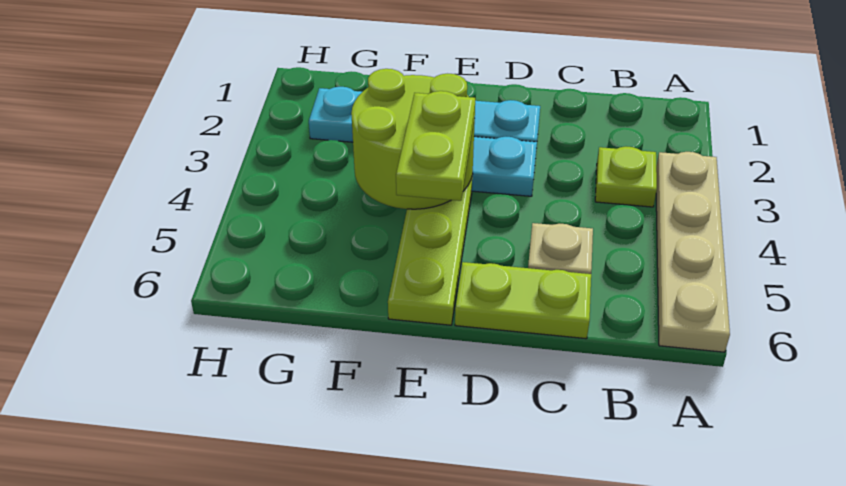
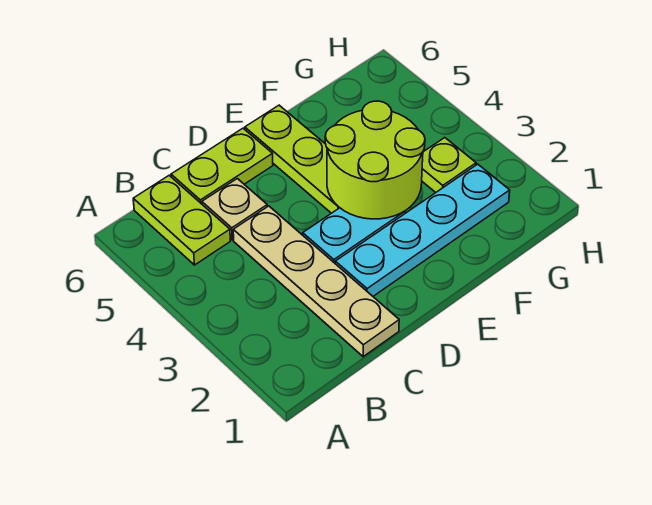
tan 1x4 plate [656,152,730,352] -> tan 1x4 plate moved to [233,206,399,357]
lime 1x1 plate [595,147,657,207] -> lime 1x1 plate moved to [422,138,476,192]
lime 1x2 plate [396,91,475,201] -> lime 1x2 plate moved to [133,175,230,265]

